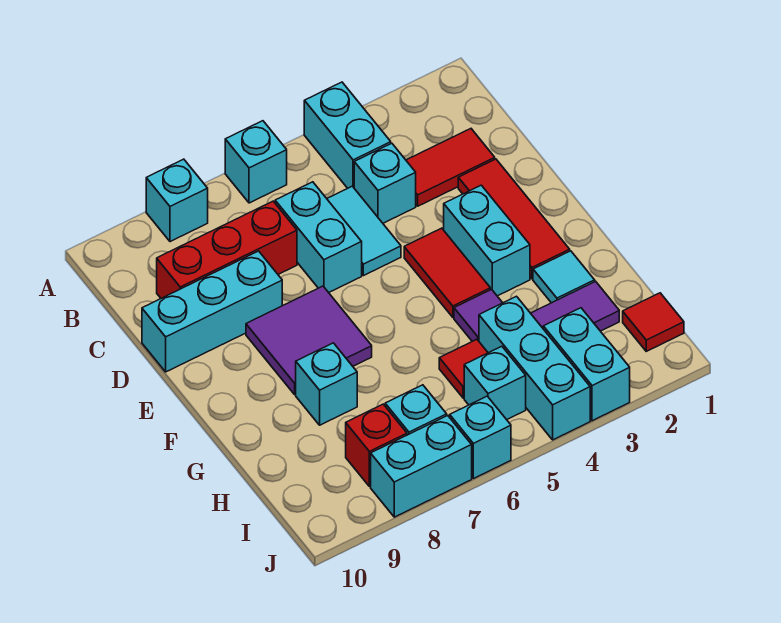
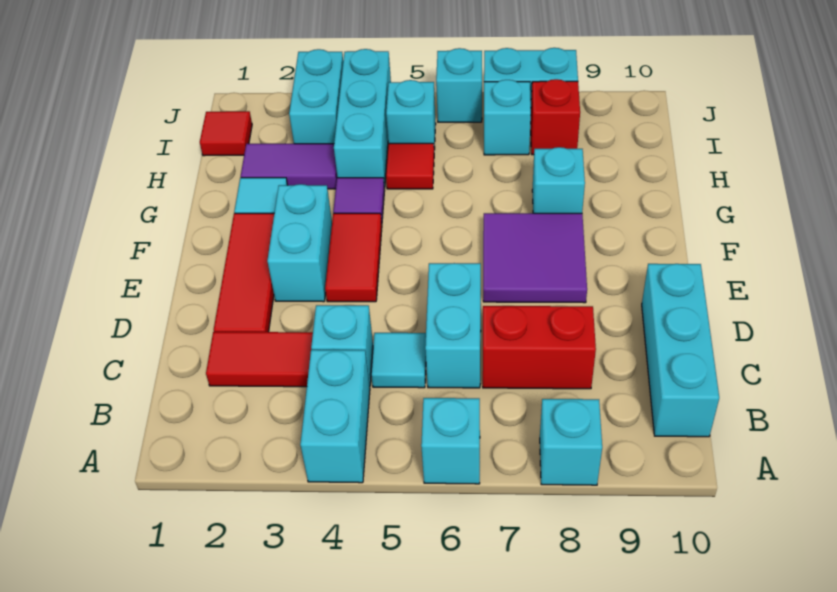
cyan 1x2 tile [327,186,401,276] -> cyan 1x1 tile [371,333,426,388]
red 1x3 brick [157,201,297,298] -> red 1x2 brick [483,306,596,389]
cyan 1x3 brick [142,251,282,372] -> cyan 1x3 brick turned to [642,264,719,437]

